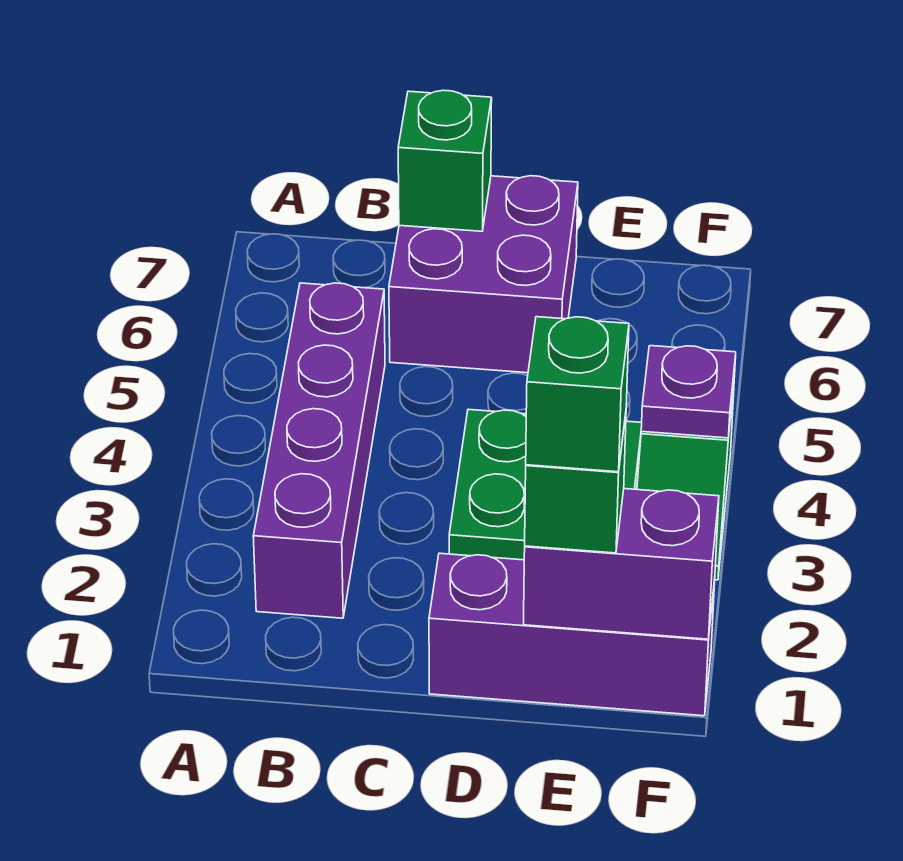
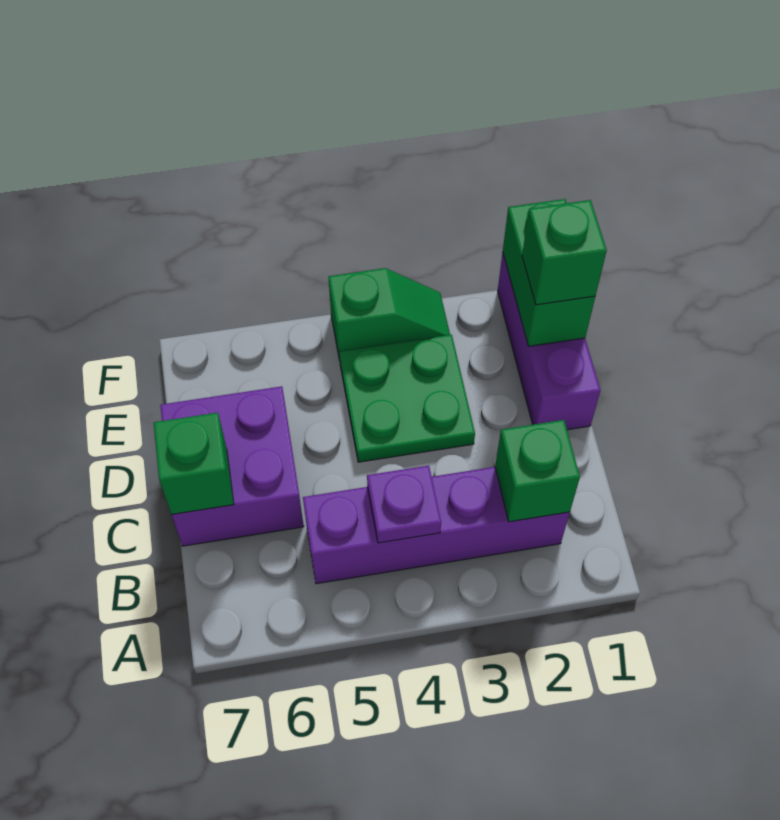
purple 1x2 brick [523,489,719,639] -> green 1x2 brick [503,199,595,346]
green 1x1 brick [526,317,629,472] -> green 1x1 brick moved to [495,420,580,522]
purple 1x1 plate [641,346,736,438] -> purple 1x1 plate moved to [367,466,441,543]

